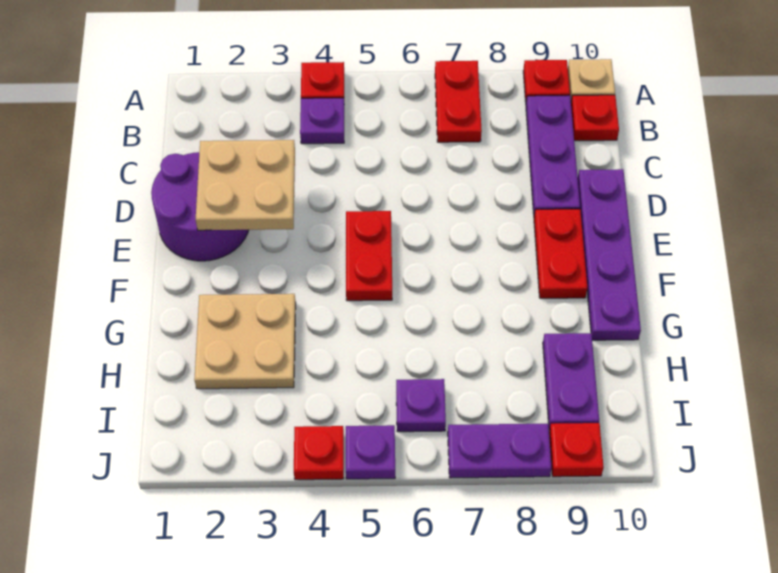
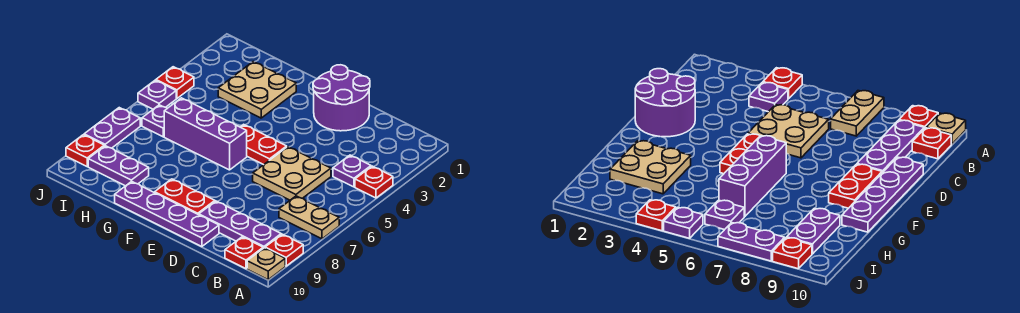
red 1x2 plate [435,61,482,142] -> tan 1x2 plate [279,196,339,239]
tan 2x2 plate [196,140,295,230] -> tan 2x2 plate moved to [253,147,331,200]
none -> purple 1x3 brick [164,98,247,170]

